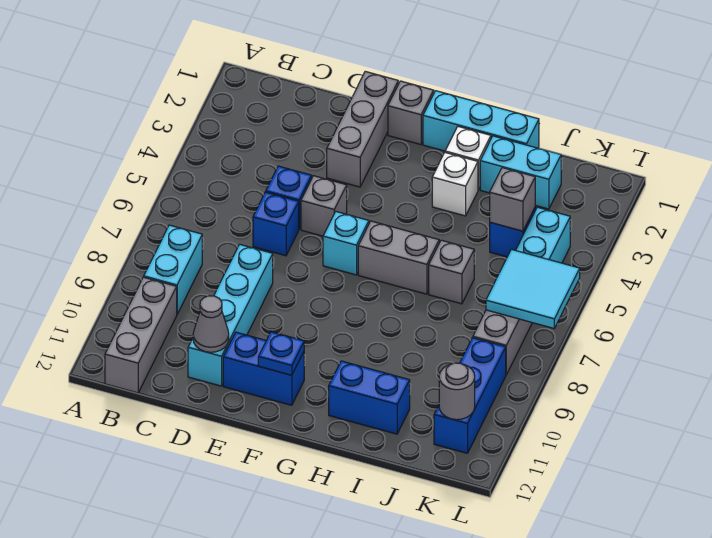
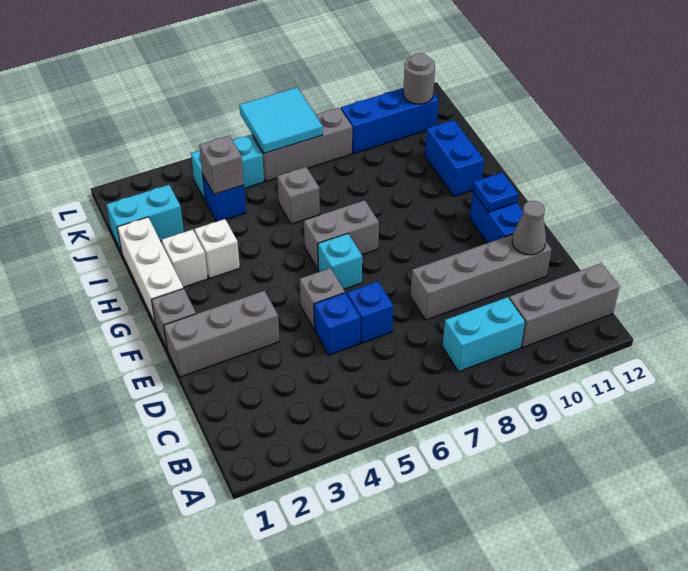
cyan 1x4 brick [188,244,273,386] -> grey 1x4 brick [410,234,552,320]
cyan 1x3 brick [423,91,539,151] -> white 1x3 brick [117,217,184,325]
grey 1x2 brick [358,221,439,294] -> grey 1x2 brick turned to [304,200,379,269]
cyan 1x2 brick [480,136,561,209] -> cyan 1x2 brick turned to [106,185,184,252]

